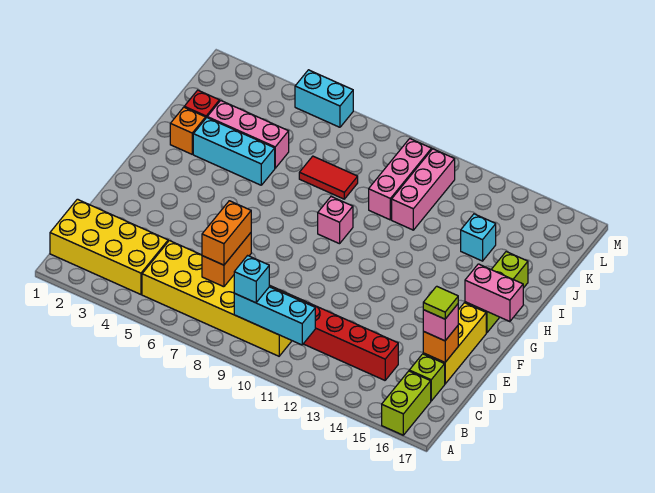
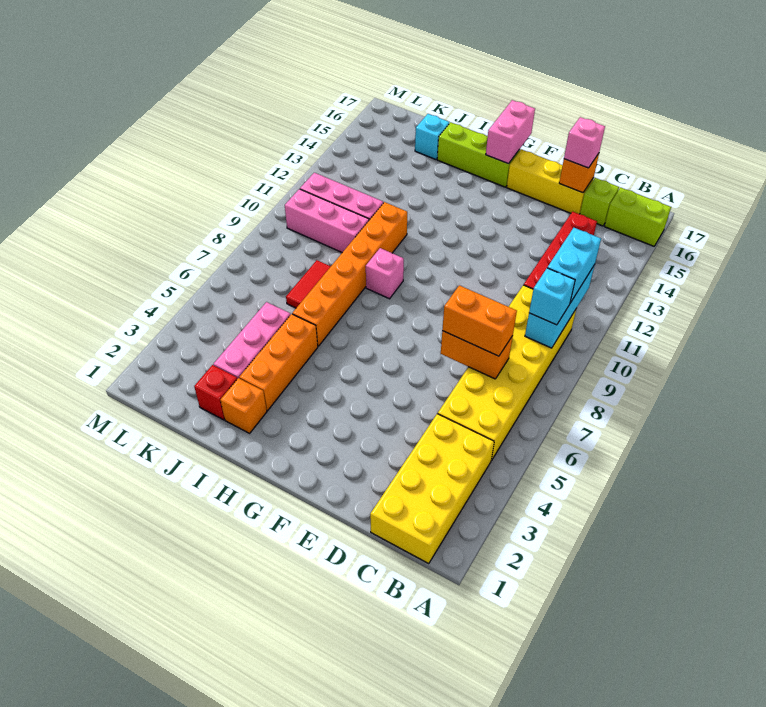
lime 1x1 tile [423,286,458,319] -> none
cyan 1x3 brick [193,118,275,185] -> orange 1x3 brick [239,314,318,411]
none -> orange 1x6 brick [292,202,407,346]
cyan 1x1 brick [461,214,496,261] -> cyan 1x1 brick moved to [415,114,449,159]
cyan 1x2 brick [295,70,353,127] -> cyan 1x2 brick moved to [547,228,601,303]

